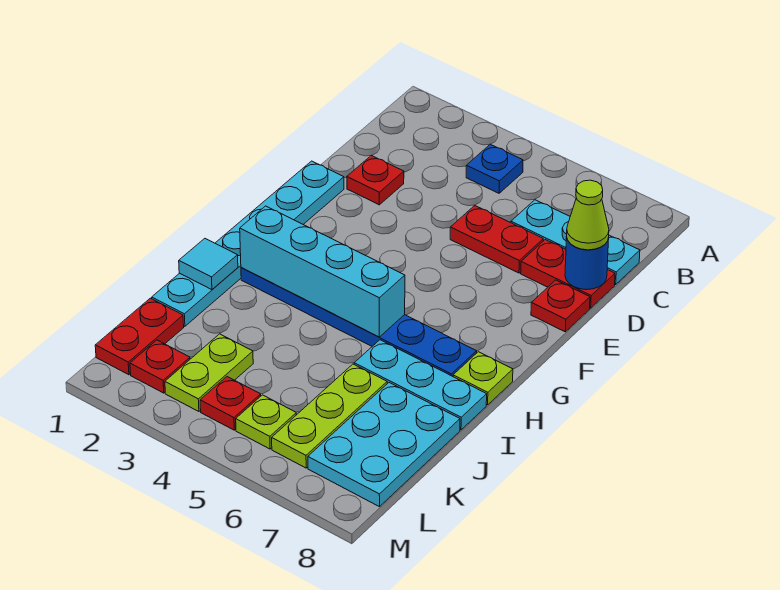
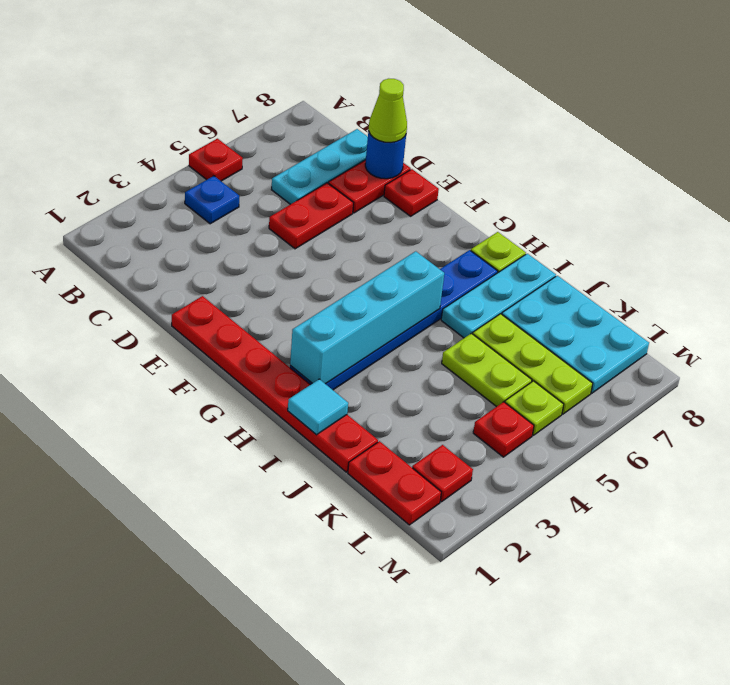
red 1x1 plate [347,155,404,205] -> red 1x1 plate moved to [189,139,243,181]
cyan 1x6 plate [152,161,344,326] -> red 1x6 plate [172,296,378,472]
lime 1x2 plate [165,334,253,412] -> lime 1x2 plate moved to [442,333,532,407]

